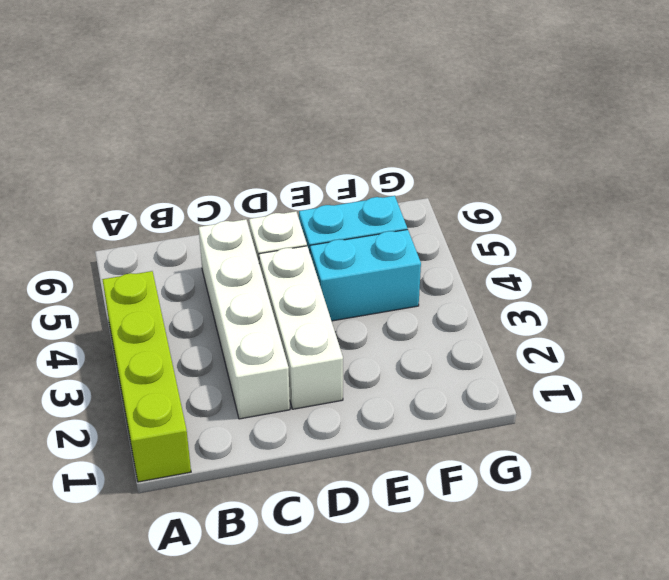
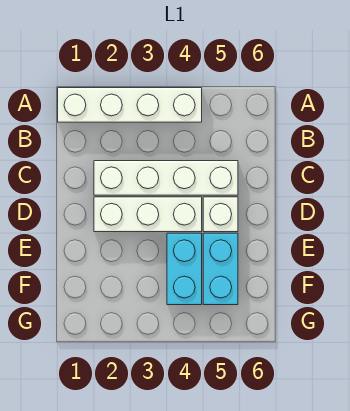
lime 1x4 brick [102,271,191,482] -> white 1x4 brick [58,88,202,122]

